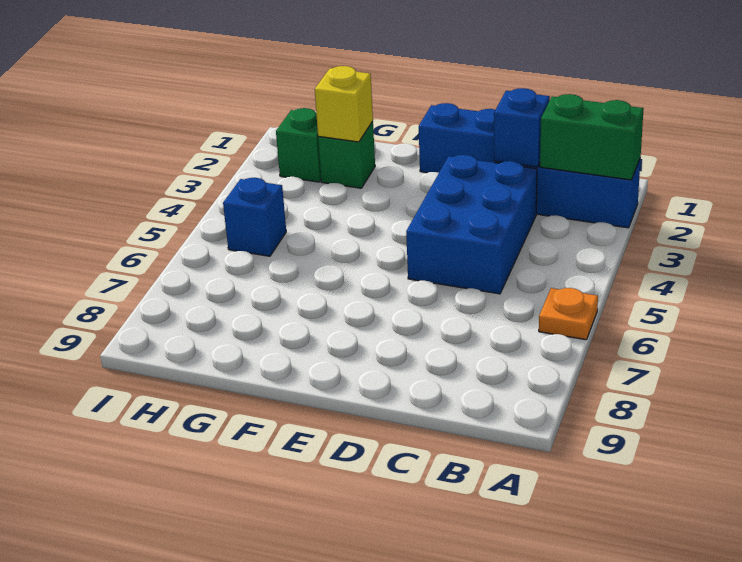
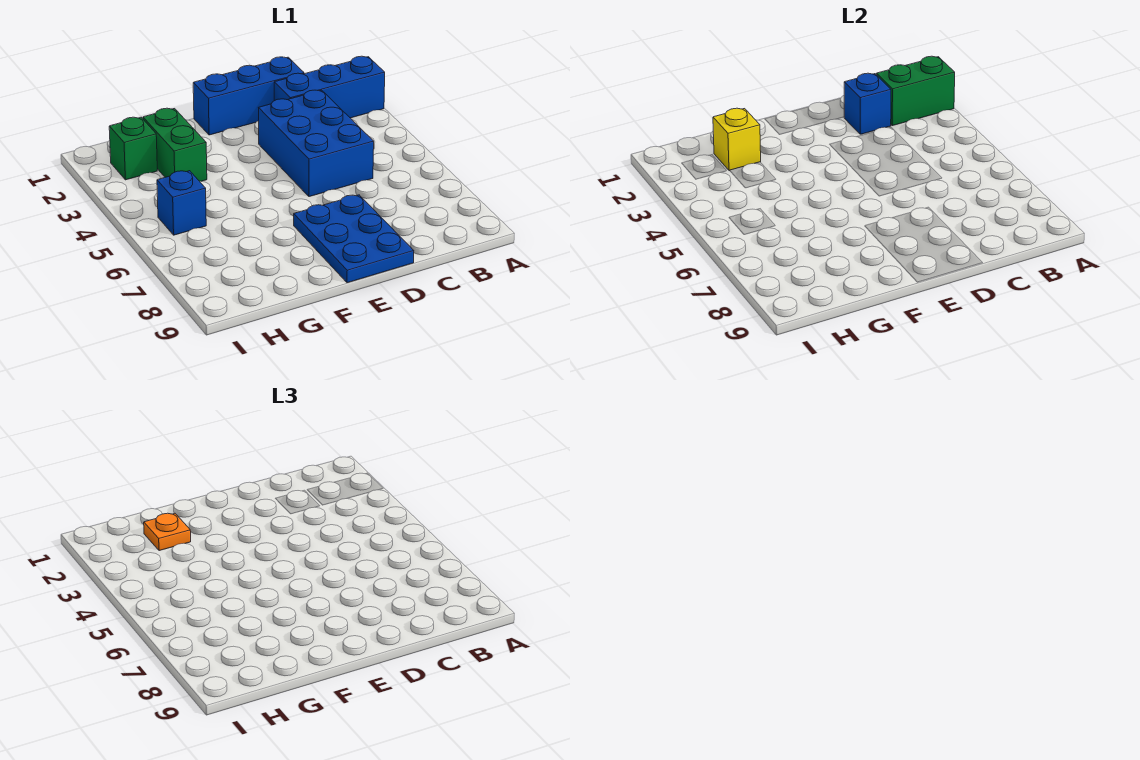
orange 1x1 plate [539,288,598,340] -> orange 1x1 plate moved to [144,513,191,551]
none -> blue 2x3 plate [294,195,414,283]
green 1x1 brick [318,121,375,188] -> green 1x2 brick [143,108,207,181]

